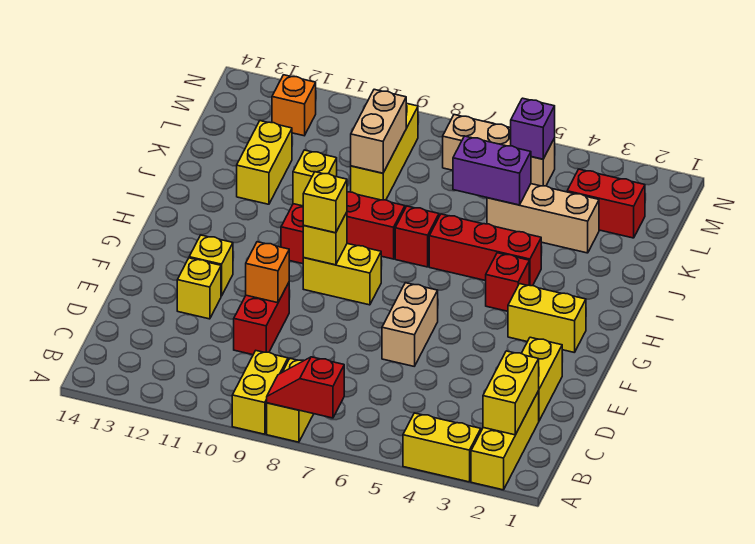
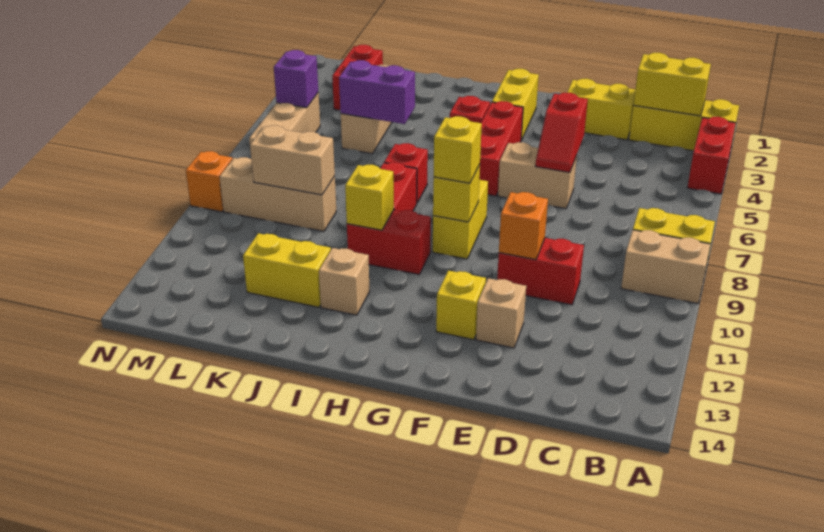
yellow 1x2 brick [403,413,481,482] -> red 1x2 brick [687,117,736,194]
red 1x2 slope [267,357,344,418] -> red 1x2 slope moved to [535,93,588,172]
yellow 1x2 brick [232,351,288,434] -> tan 1x2 brick [621,230,710,303]
yellow 1x1 brick [177,258,221,319] -> tan 1x1 brick [476,278,526,348]
red 1x3 brick [429,214,541,286] -> red 1x3 brick moved to [479,101,523,196]
none -> tan 1x1 brick [319,248,370,315]
purple 1x2 brick [453,136,531,205] -> purple 1x2 brick turned to [339,60,415,124]
yellow 1x3 brick [351,103,418,200] -> tan 1x3 brick [220,157,336,231]
orange 1x1 brick [272,75,316,136] -> orange 1x1 brick moved to [186,151,233,212]

